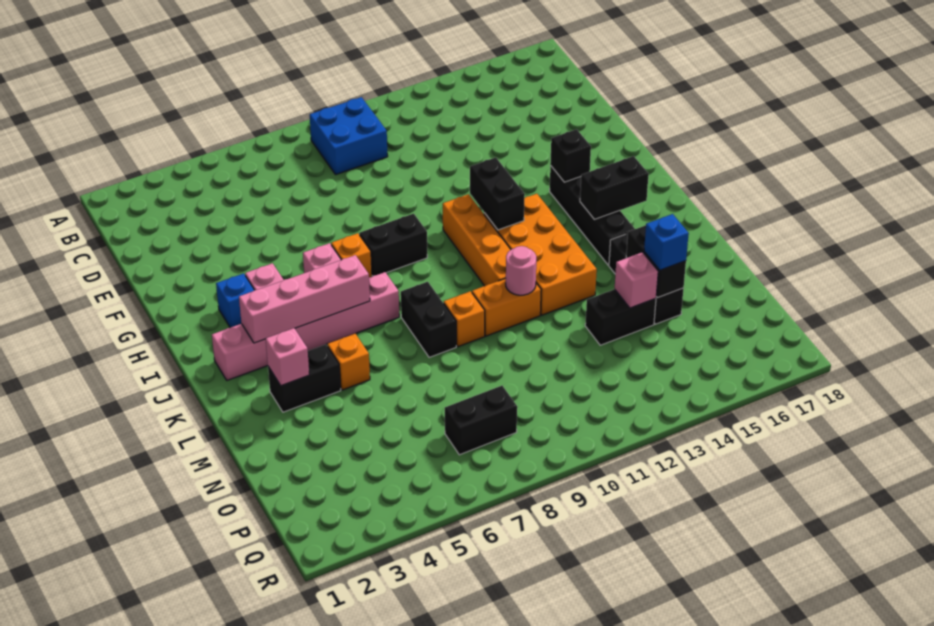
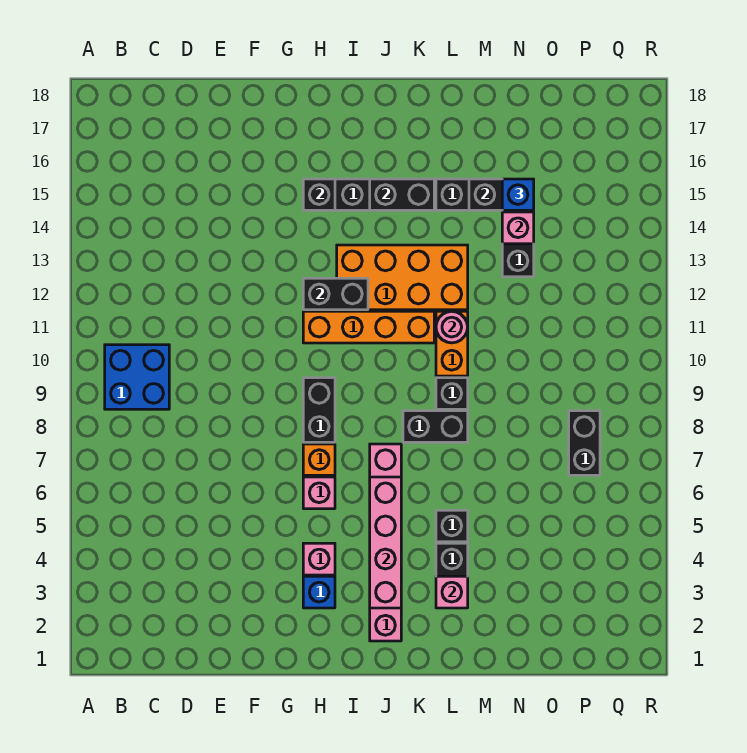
black 1x2 brick [580,156,649,219] -> black 1x2 brick turned to [370,179,434,210]
orange 1x1 brick [328,334,370,390] -> black 1x1 brick [436,510,468,542]
orange 1x1 brick [444,291,485,347] -> black 1x1 brick [436,378,468,409]

